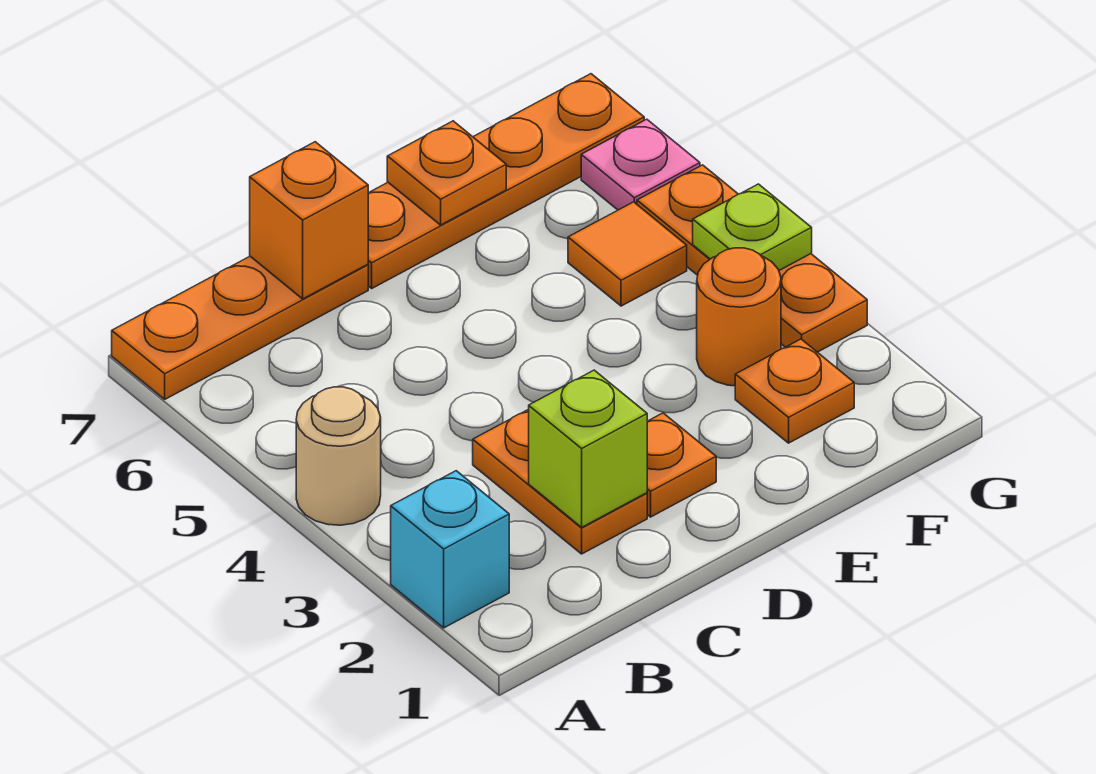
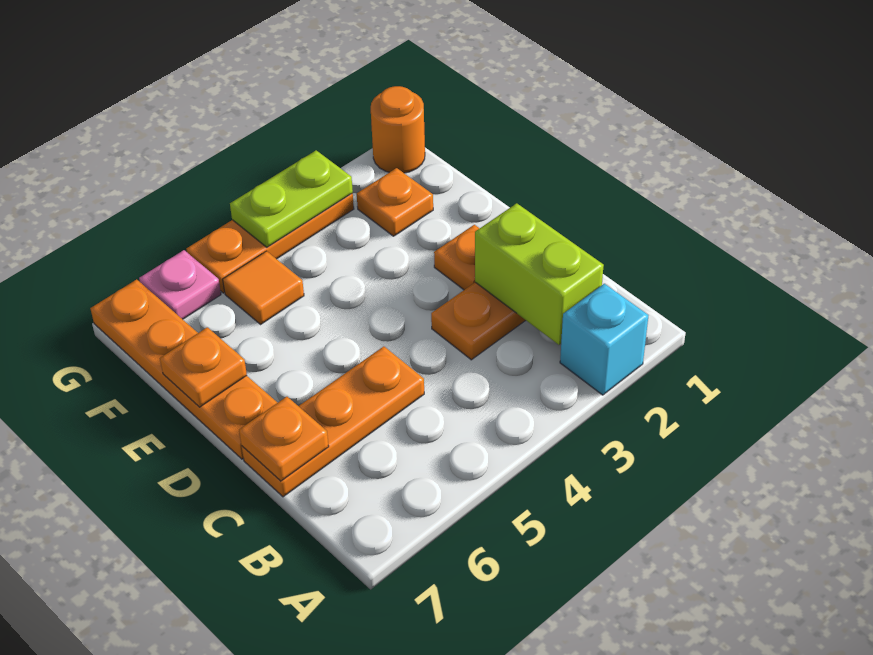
tan 1x1 round brick [296,387,381,525] -> none
orange 1x3 plate [112,256,368,399] -> orange 1x3 plate turned to [242,346,424,497]
lime 1x1 brick [529,370,647,527] -> lime 1x2 brick [475,203,604,345]
orange 1x1 brick [250,142,368,299] -> orange 1x1 plate [239,397,329,481]
orange 1x1 round brick [697,248,781,386] -> orange 1x1 round brick moved to [371,86,425,173]
lime 1x1 plate [693,184,812,270] -> lime 1x2 plate [230,150,353,247]

